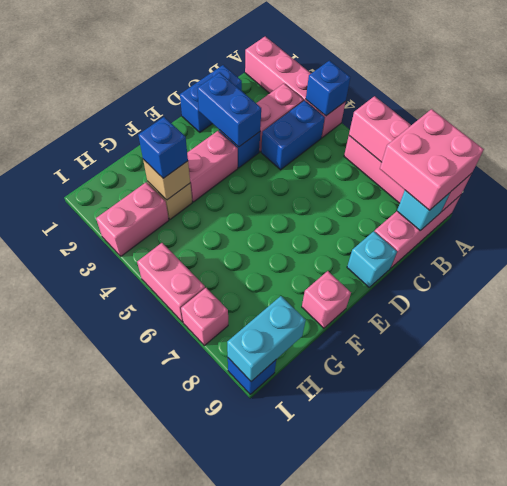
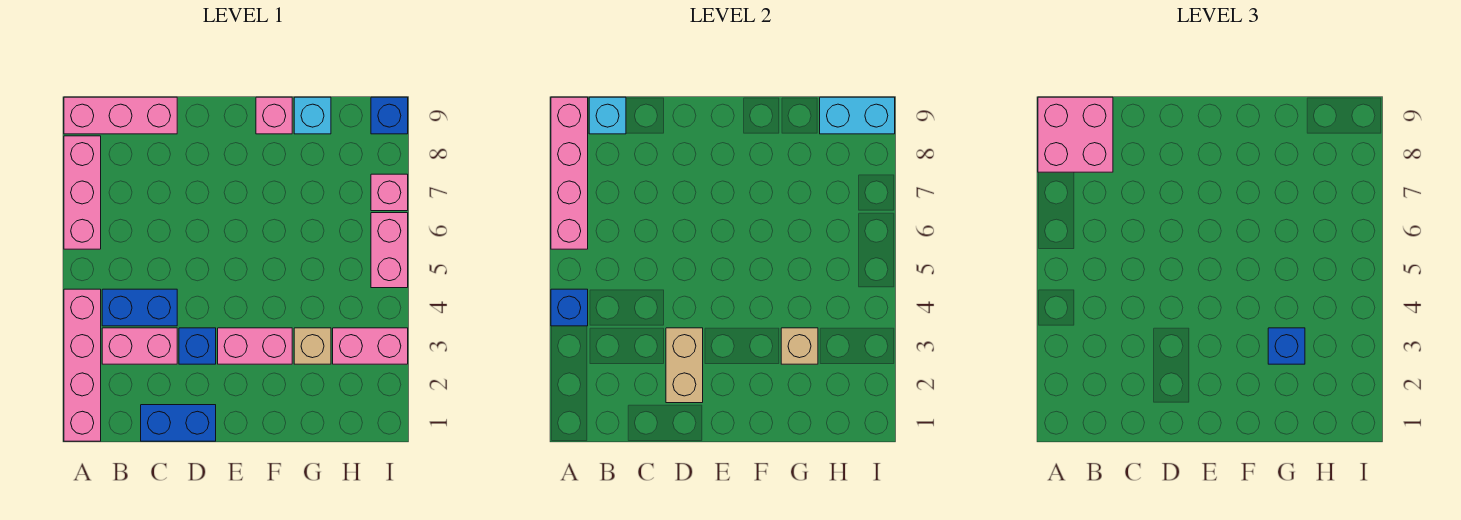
blue 1x2 brick [197,73,261,147] -> tan 1x2 brick [666,328,703,403]
cyan 1x1 brick [347,231,397,287] -> cyan 1x1 brick moved to [294,97,331,134]

